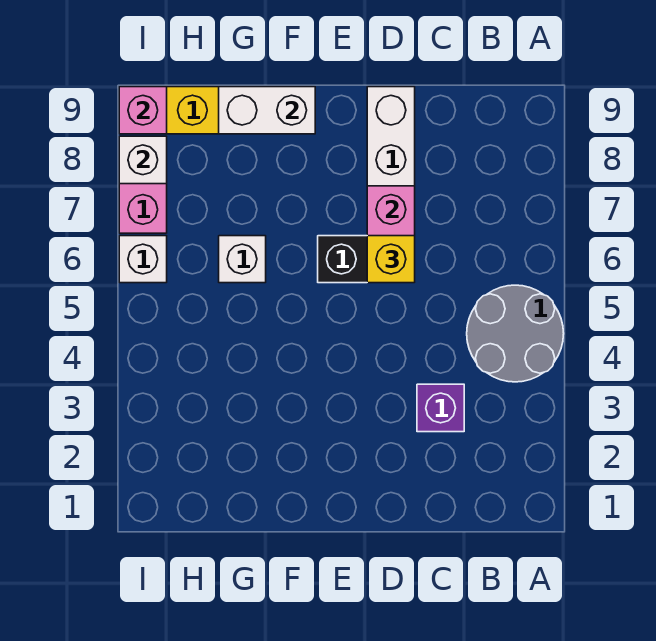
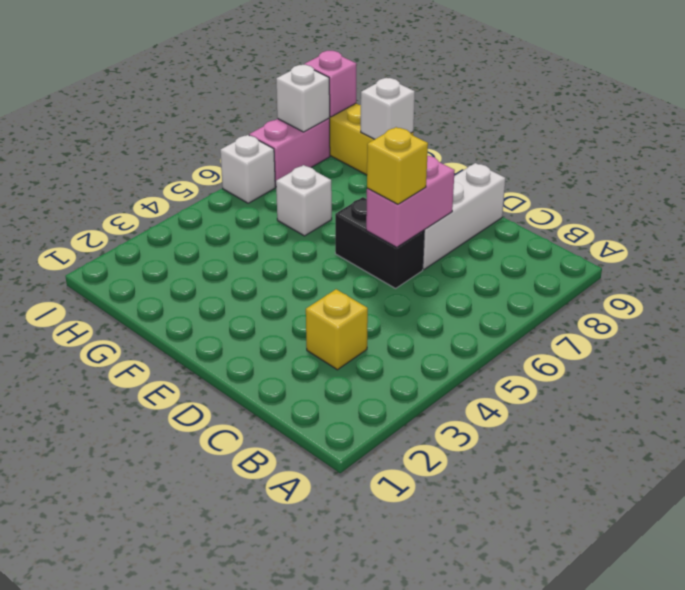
grey 2x2 round brick [467,285,564,382] -> none
purple 1x1 brick [417,384,464,432] -> yellow 1x1 brick [306,289,368,370]
white 1x2 brick [219,87,315,134] -> white 1x1 brick [361,78,415,139]

